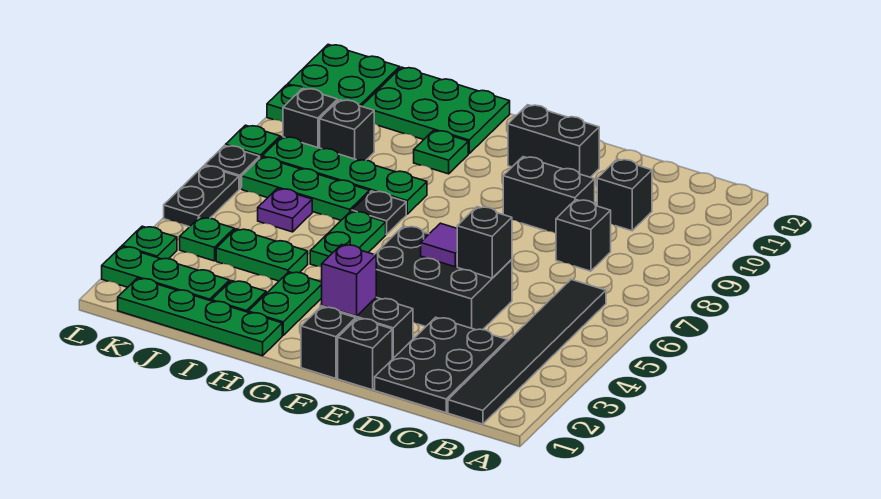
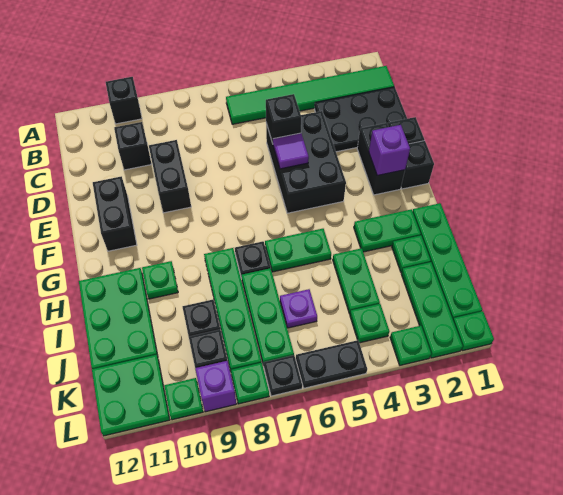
black 1x6 tile [448,280,606,424] -> green 1x6 tile [226,66,394,124]
black 1x1 brick [556,200,611,271] -> black 1x1 brick moved to [106,77,142,124]
none -> green 1x1 plate [453,311,494,351]
none -> purple 1x1 brick [195,361,236,412]

